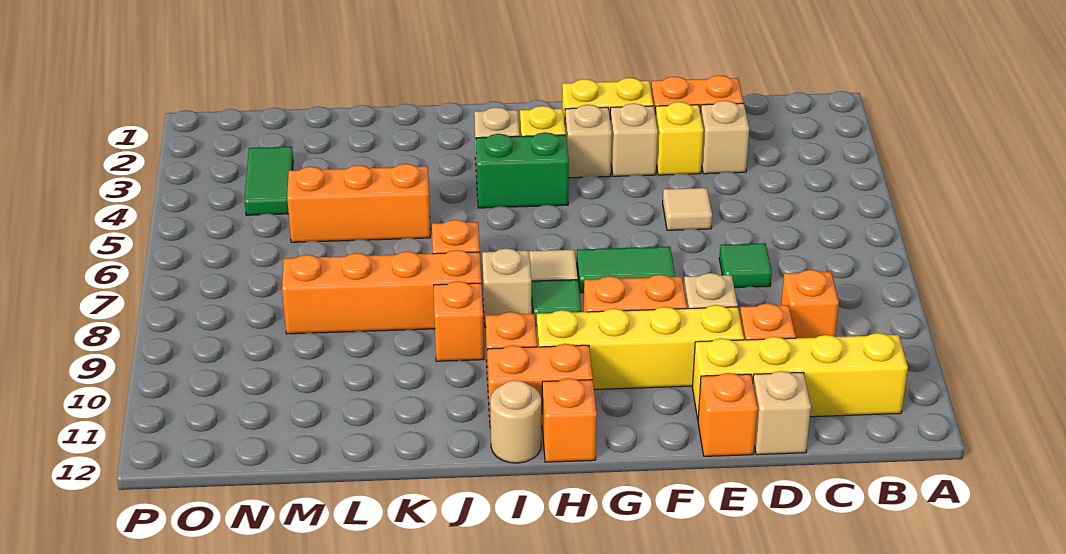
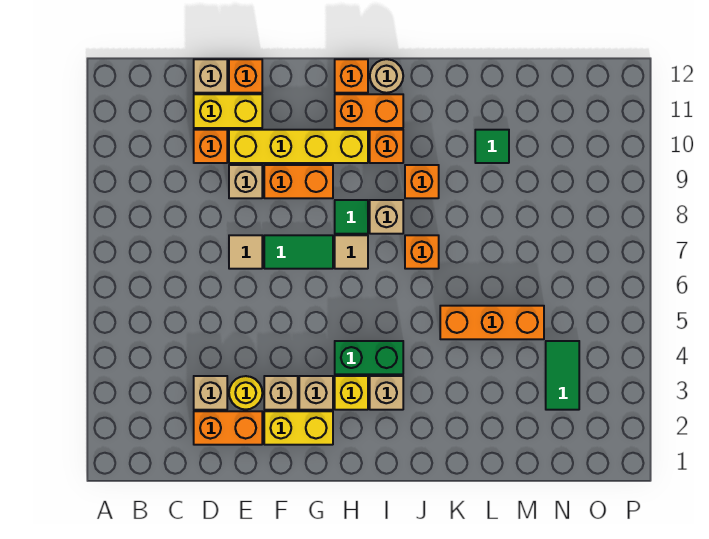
yellow 1x4 brick [692,333,908,419] -> yellow 1x2 brick [194,94,262,128]
orange 1x1 brick [781,270,839,338] -> none
green 1x1 tile [719,243,772,288] -> green 1x1 tile moved to [475,130,509,163]
yellow 1x1 brick [655,102,704,175] -> yellow 1x1 round brick [229,376,262,410]
tan 1x1 tile [663,188,712,230] -> tan 1x1 tile moved to [229,235,262,269]
orange 1x4 brick [282,250,481,334] -> none

